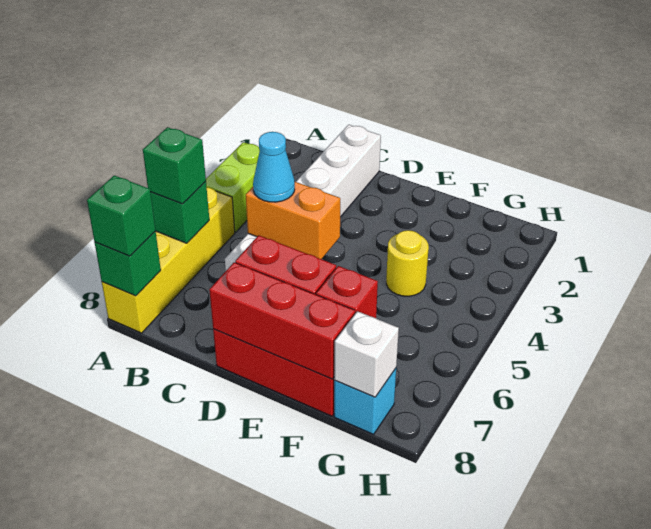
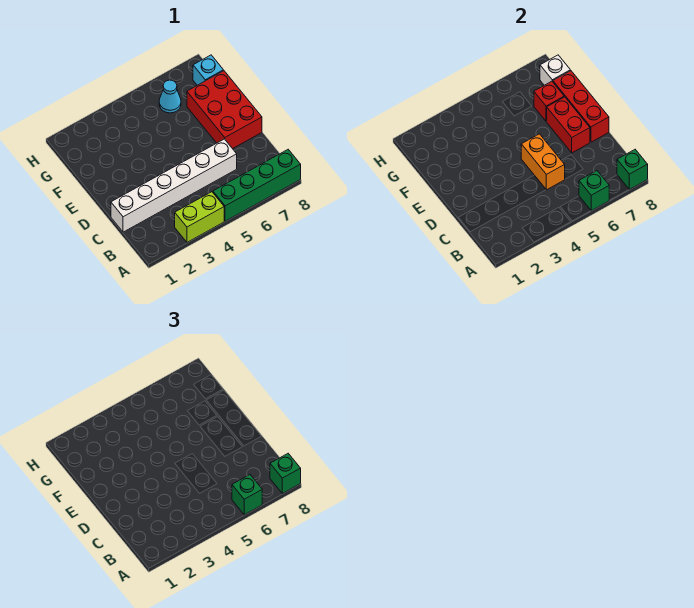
yellow 1x4 brick [102,187,235,333] -> green 1x4 brick [213,150,301,221]
cyan 1x1 cone [253,132,295,202] -> cyan 1x1 cone moved to [159,80,181,113]
yellow 1x1 round brick [386,230,429,296] -> none

